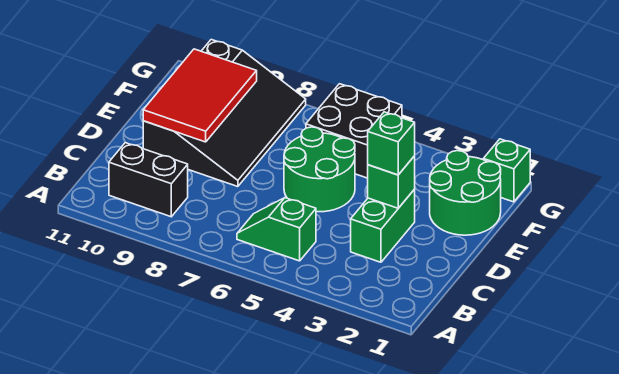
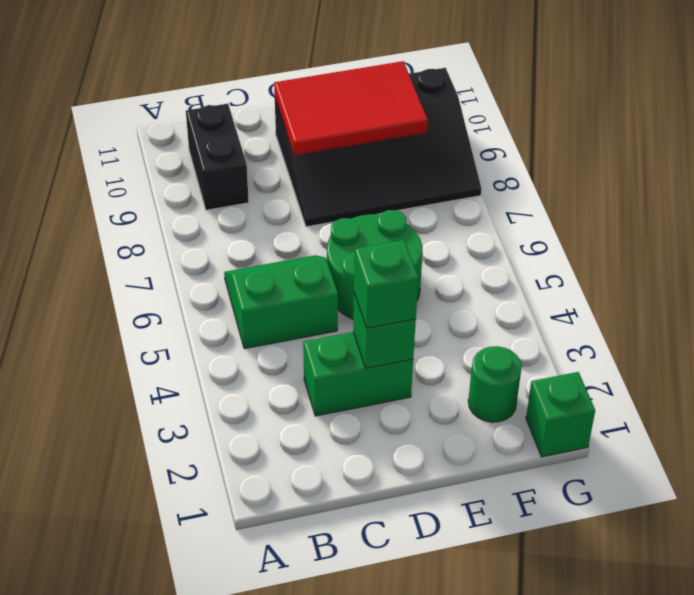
green 1x2 slope [237,198,316,261] -> green 2x2 slope [224,255,338,349]
green 2x2 round brick [430,151,501,235] -> green 1x1 round brick [468,346,522,422]
black 2x2 brick [306,84,402,178] -> none

